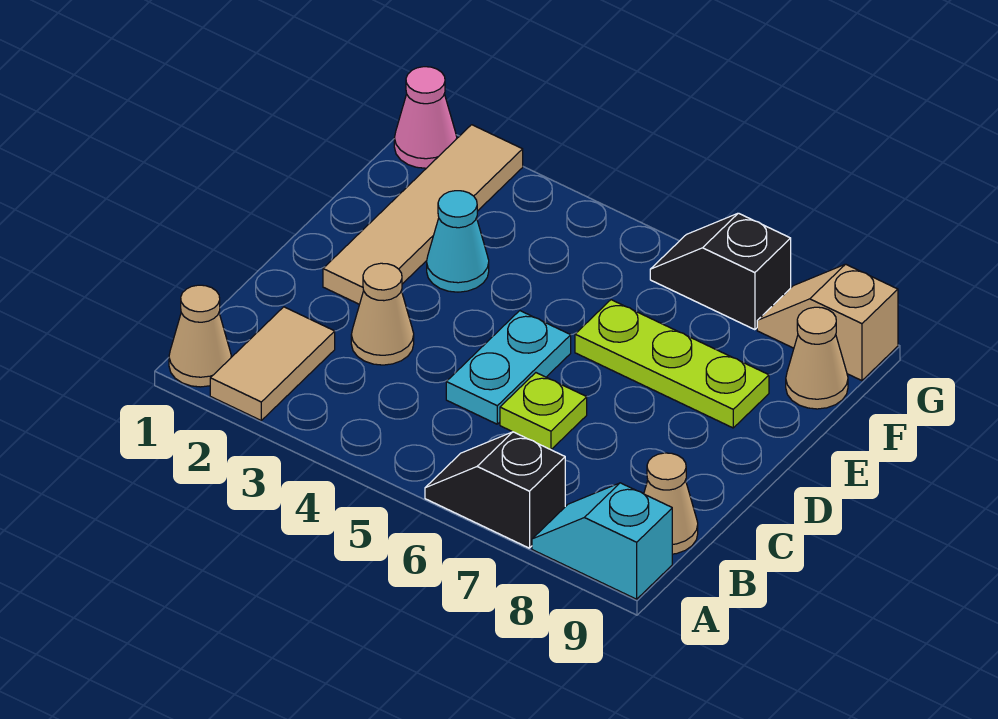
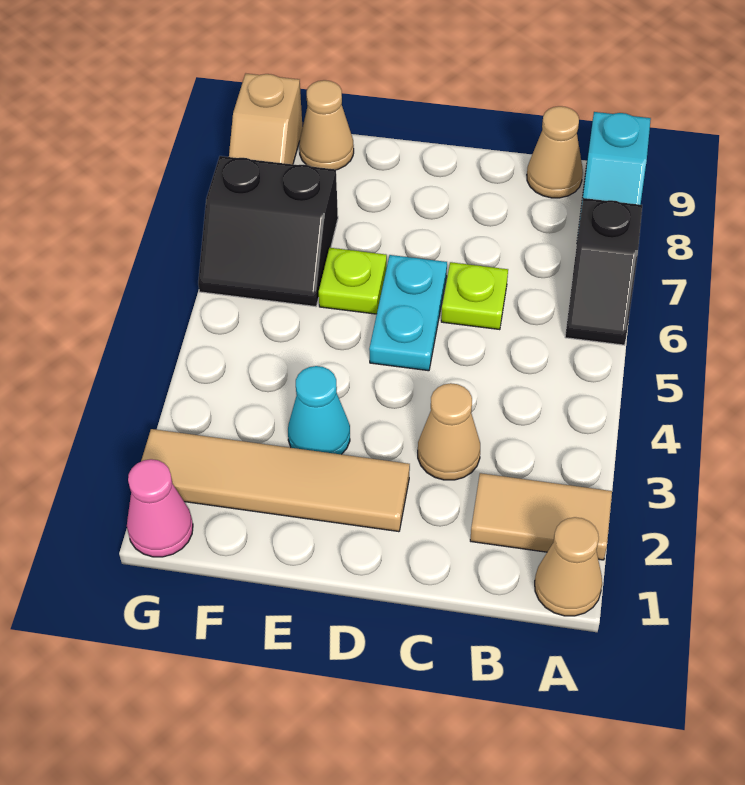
cyan 1x2 plate [446,311,571,424] -> cyan 1x2 plate turned to [369,255,447,371]
lime 1x3 plate [575,300,769,428] -> lime 1x1 plate [319,248,387,314]
black 1x2 slope [650,213,791,330] -> black 2x2 slope [198,156,338,307]

